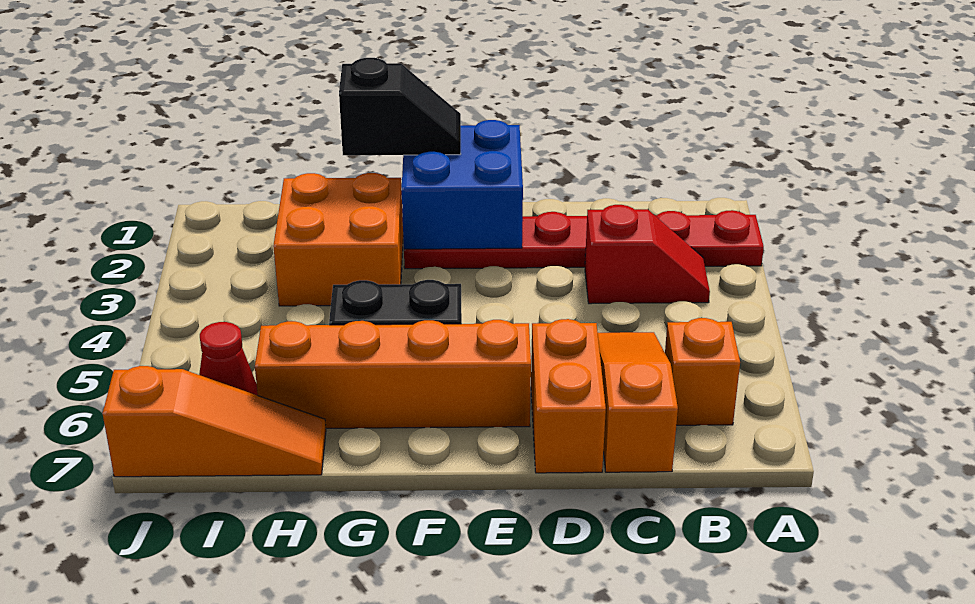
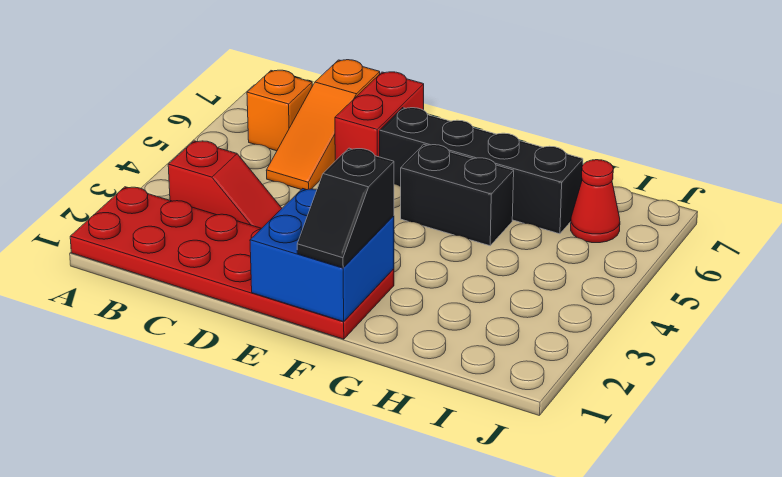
red 1x6 plate [404,210,764,269] -> red 2x6 plate [70,187,394,339]
red 1x2 slope [585,205,710,304] -> red 1x2 slope turned to [168,141,282,228]
orange 1x2 brick [531,319,606,473] -> red 1x2 brick [335,72,424,161]
orange 1x4 brick [255,320,531,428] -> black 1x4 brick [380,108,583,234]
black 1x2 slope [339,58,461,155] -> black 1x2 slope turned to [297,148,394,268]
orange 2x2 brick [273,173,403,306] -> none
orange 1x3 slope [103,366,326,477] -> none

